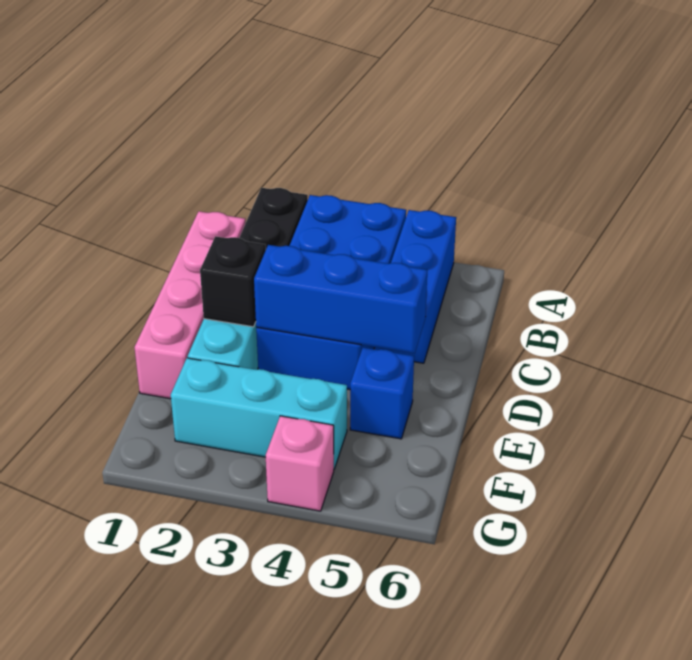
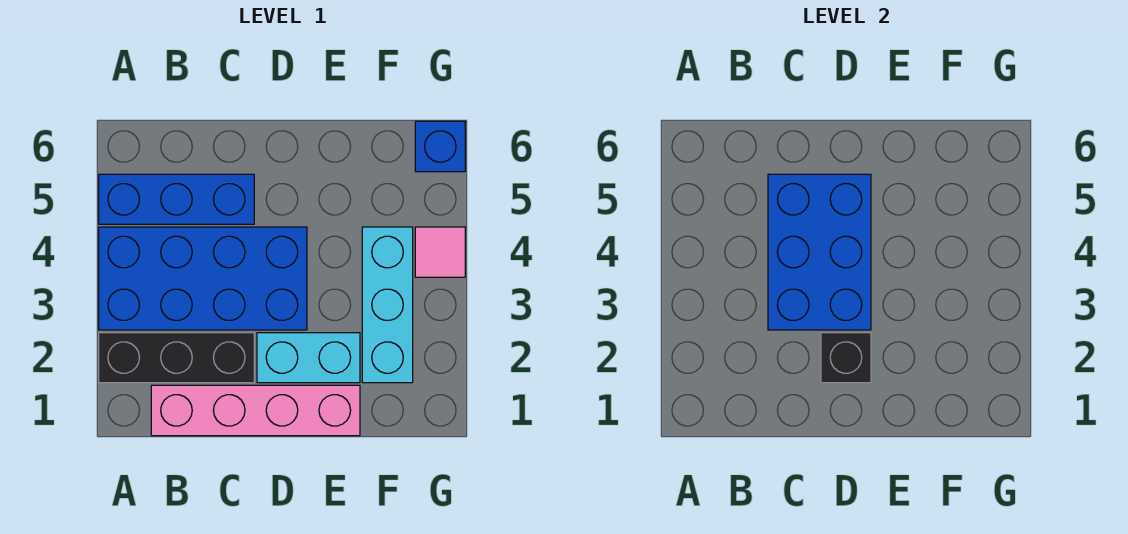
blue 1x3 brick [254,245,427,353] -> blue 2x3 brick [768,174,871,330]
blue 1x1 brick [350,347,414,439] -> blue 1x1 brick moved to [415,121,465,172]
pink 1x1 brick [266,416,334,511] -> pink 1x1 tile [415,227,465,277]

